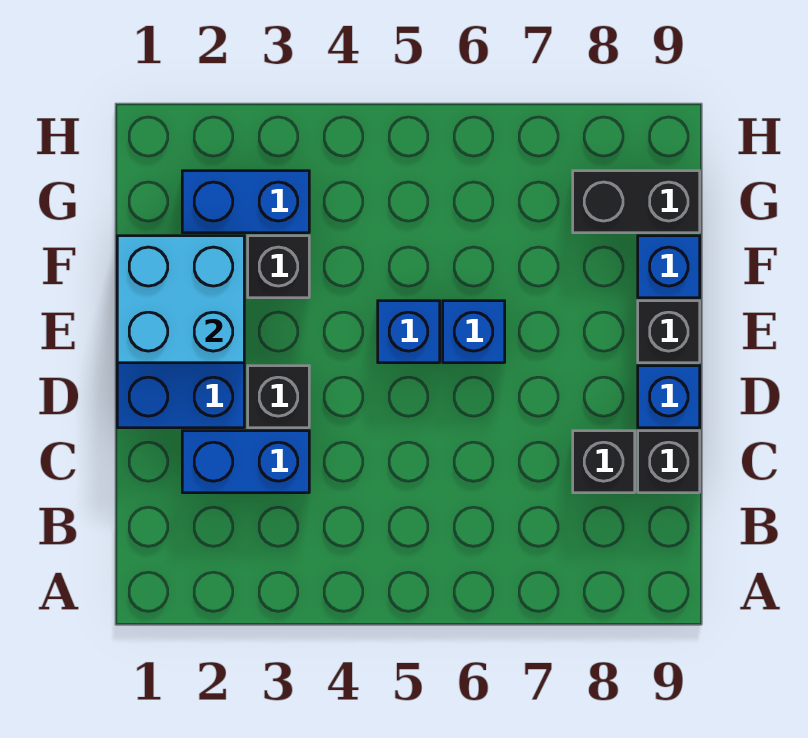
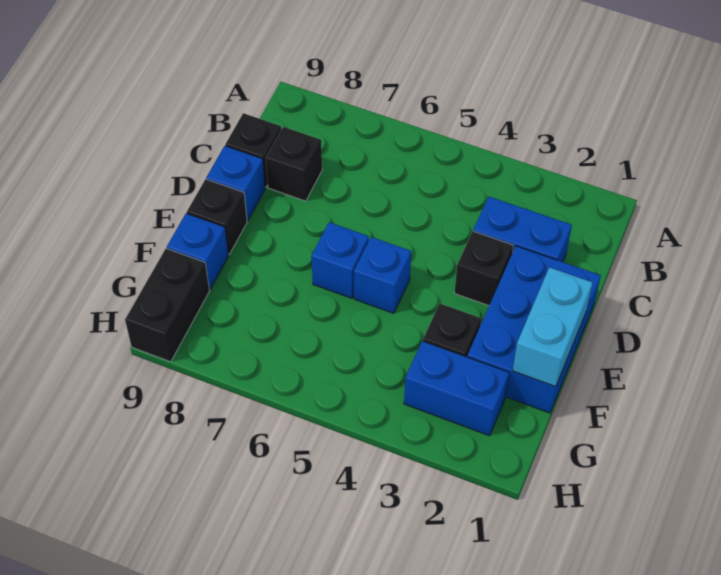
cyan 2x2 brick [117,236,244,363] -> cyan 1x2 brick [513,267,593,387]
black 1x2 brick [573,171,700,233] -> black 1x2 brick turned to [125,249,209,362]

